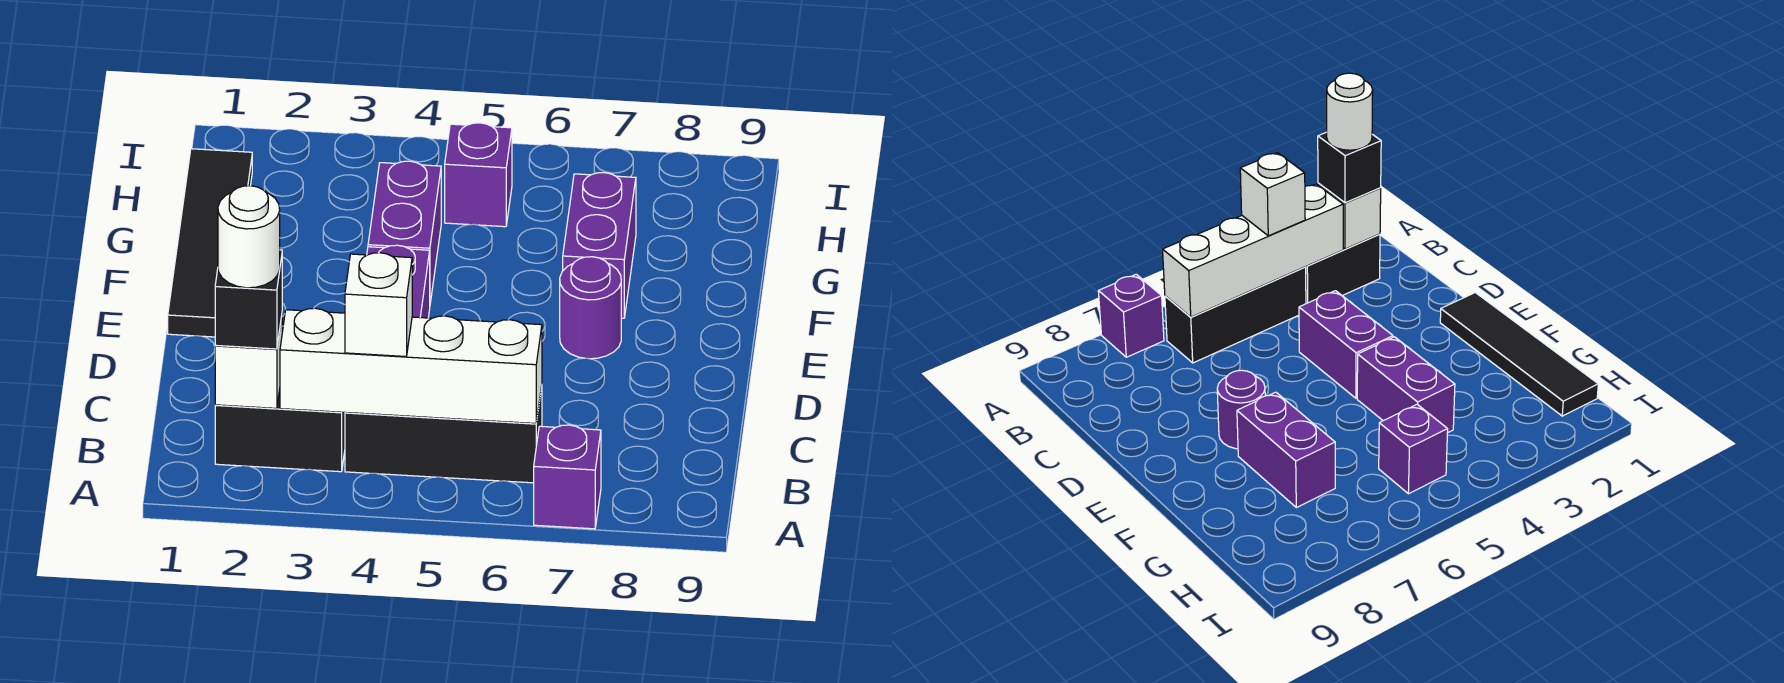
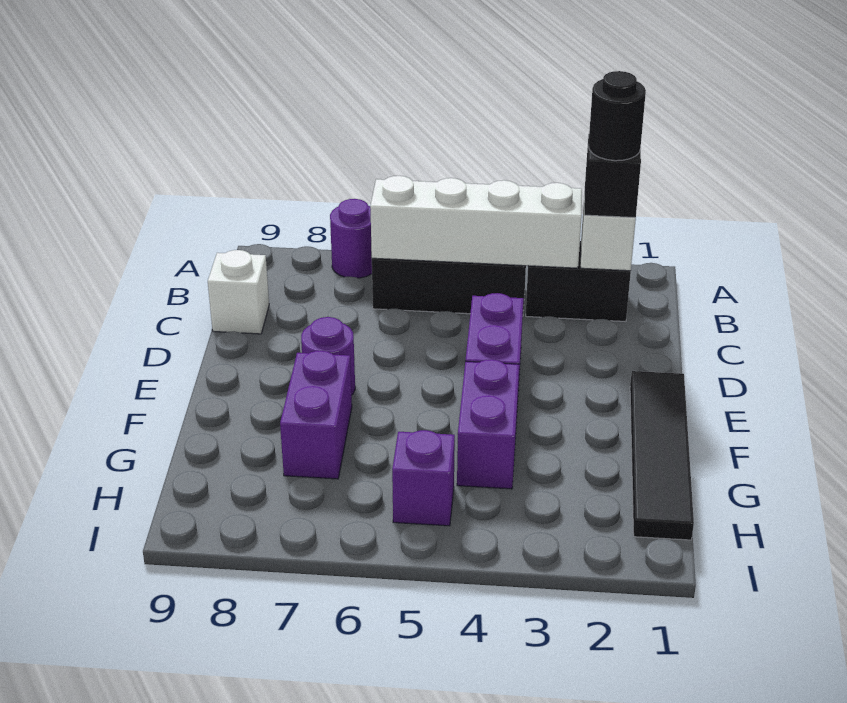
purple 1x1 brick [534,425,601,529] -> purple 1x1 round brick [330,199,372,278]
white 1x1 round brick [218,186,280,288] -> black 1x1 round brick [588,71,646,161]
white 1x1 brick [345,253,412,356] -> white 1x1 brick moved to [208,250,269,334]

